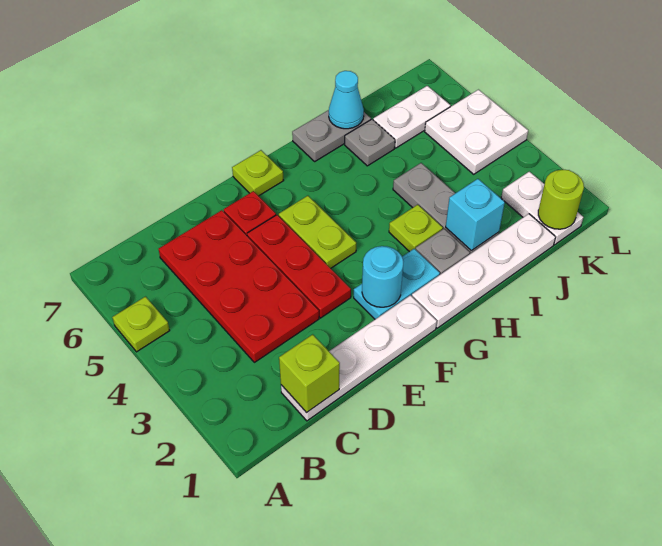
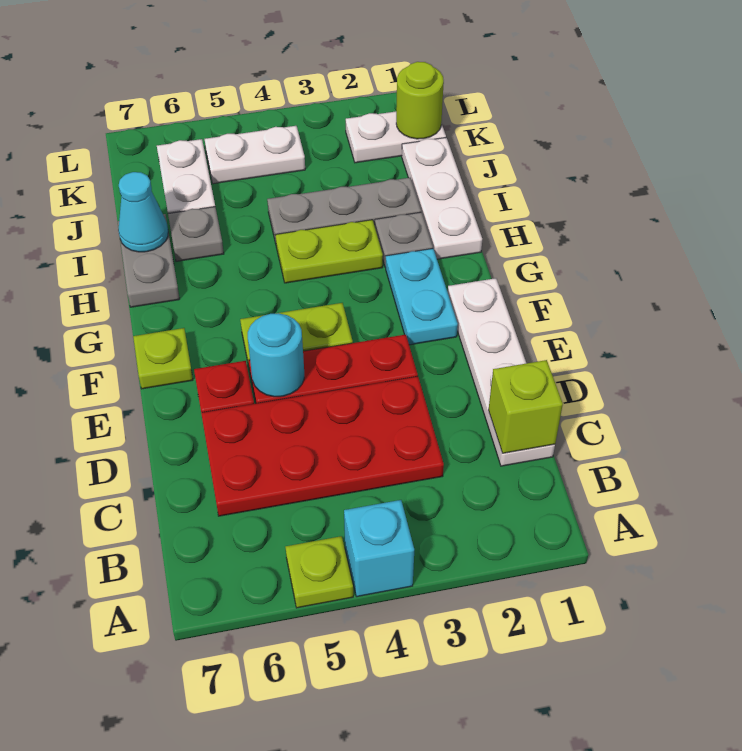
cyan 1x1 round brick [362,246,404,307] -> cyan 1x1 round brick moved to [248,313,304,397]
white 1x4 plate [412,214,555,328] -> white 1x3 plate [402,138,482,259]
lime 1x1 plate [389,205,443,252] -> lime 1x2 plate [275,220,383,283]
cyan 1x1 brick [446,179,505,251] -> cyan 1x1 brick moved to [344,500,414,597]
white 2x2 plate [425,90,528,174] -> white 1x2 plate [205,126,305,184]

